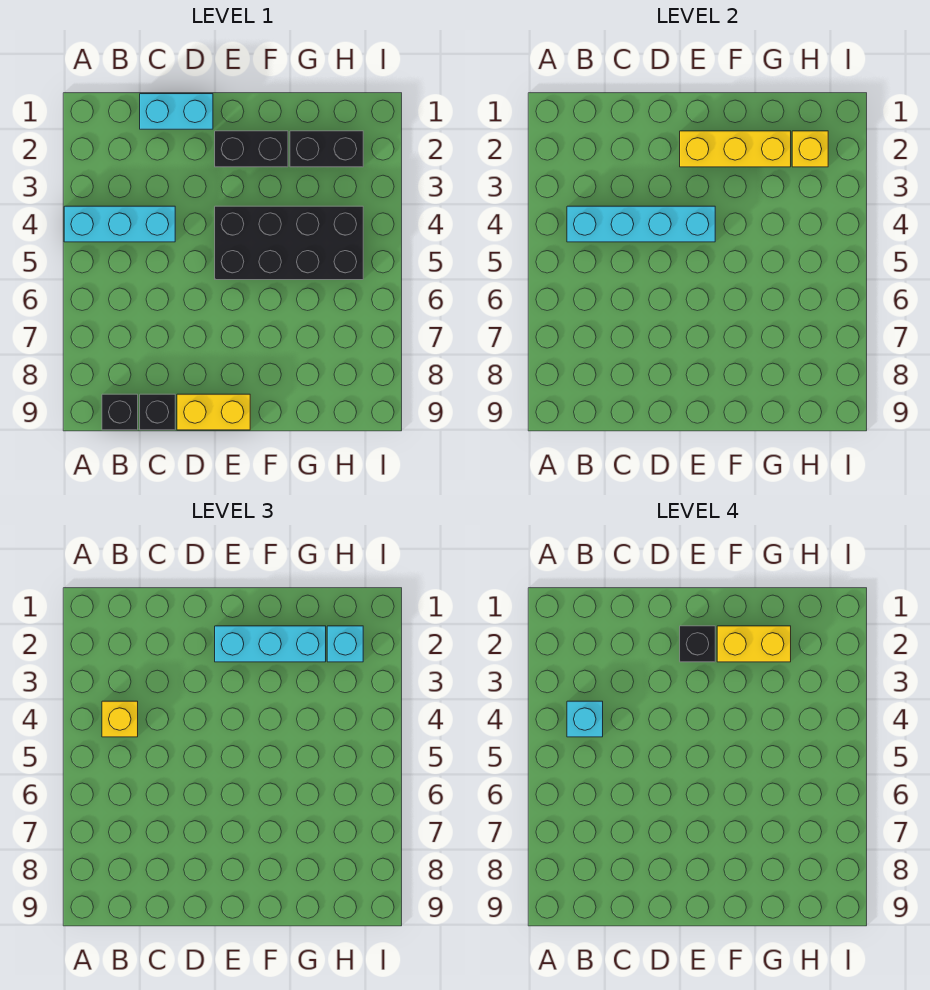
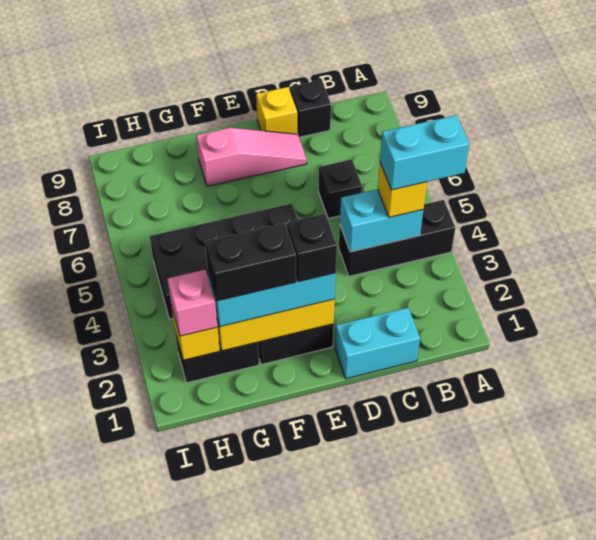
cyan 1x3 brick [64,206,175,242] -> black 1x3 brick [339,200,455,276]
cyan 1x4 brick [567,206,715,242] -> cyan 1x2 brick [340,189,423,252]
cyan 1x1 brick [567,701,603,737] -> cyan 1x2 brick [380,115,469,190]
black 1x1 brick [102,394,138,430] -> black 1x1 brick moved to [319,159,362,219]
none -> pink 1x3 slope [196,128,307,186]
yellow 1x2 brick [177,394,250,430] -> yellow 1x1 brick [256,87,297,134]
yellow 1x2 brick [717,626,791,662] -> black 1x2 brick [205,223,296,301]
cyan 1x1 brick [327,626,363,662] -> pink 1x1 brick [167,270,217,336]

